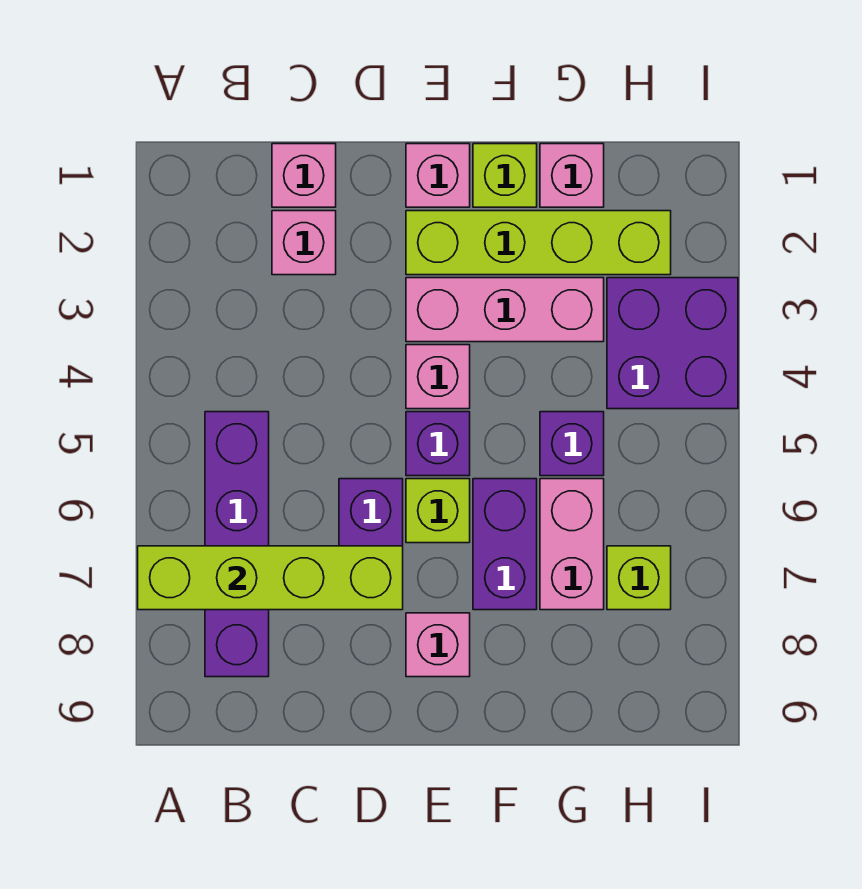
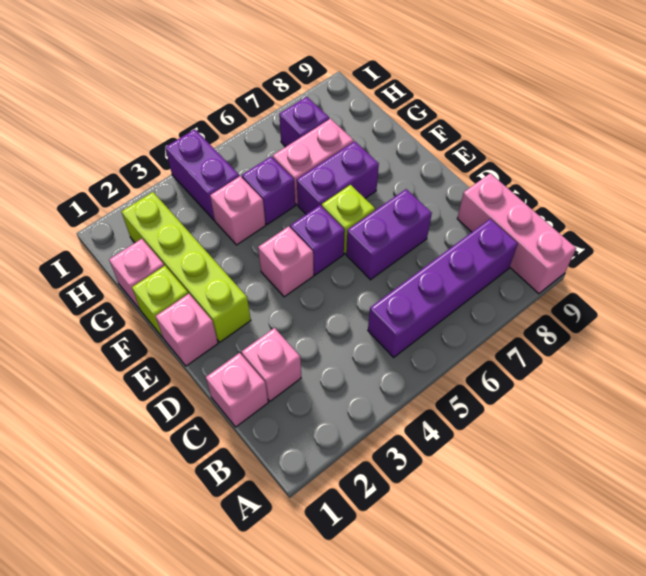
lime 1x4 brick [138,546,403,610] -> none
pink 1x3 brick [406,278,604,342] -> pink 1x3 brick moved to [457,173,576,294]
pink 1x1 brick [406,613,470,677] -> pink 1x1 brick moved to [210,176,266,245]
purple 2x2 brick [607,278,738,409] -> purple 1x2 brick [165,129,239,220]
lime 1x1 brick [607,546,671,610] -> purple 1x1 brick [279,97,329,147]

